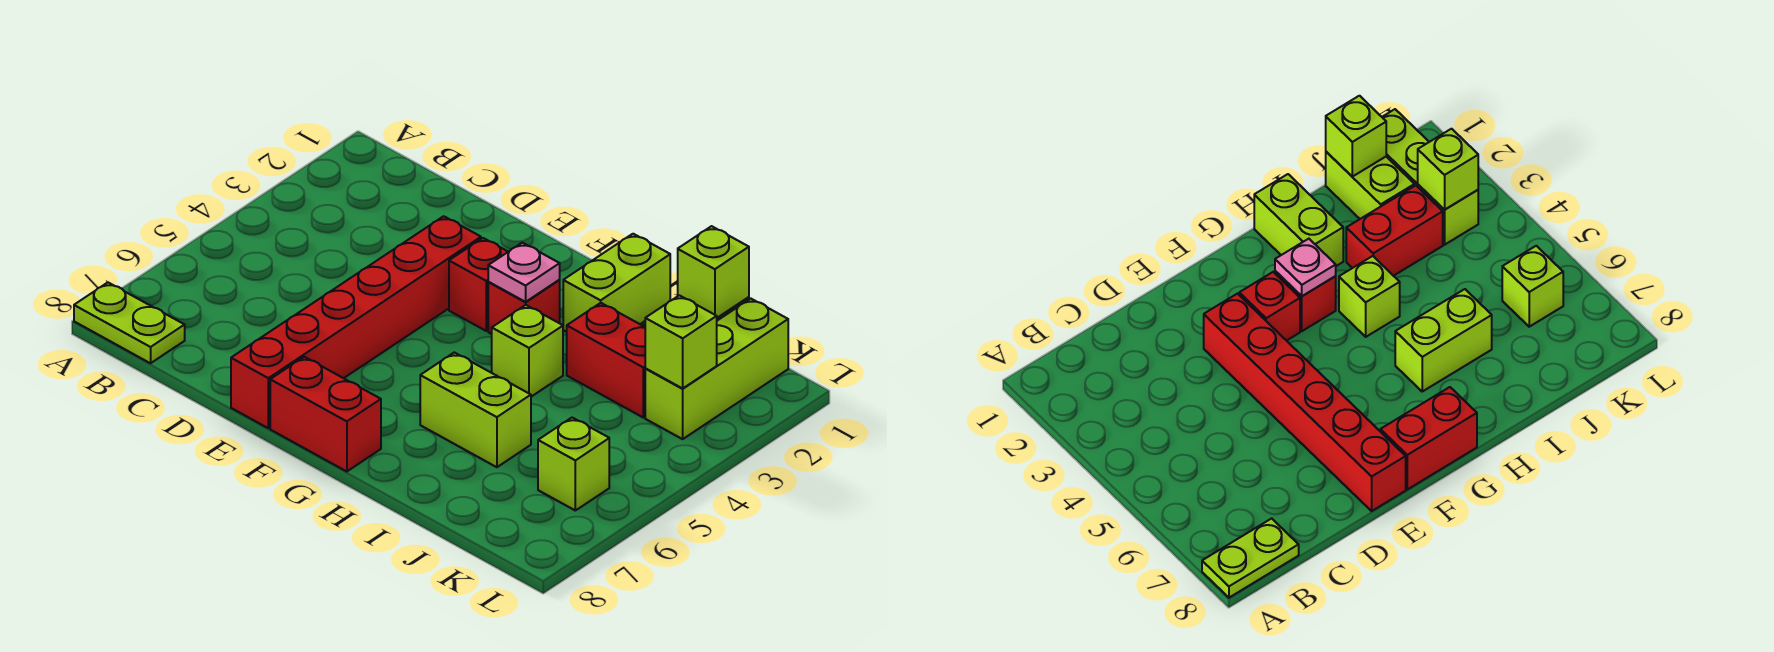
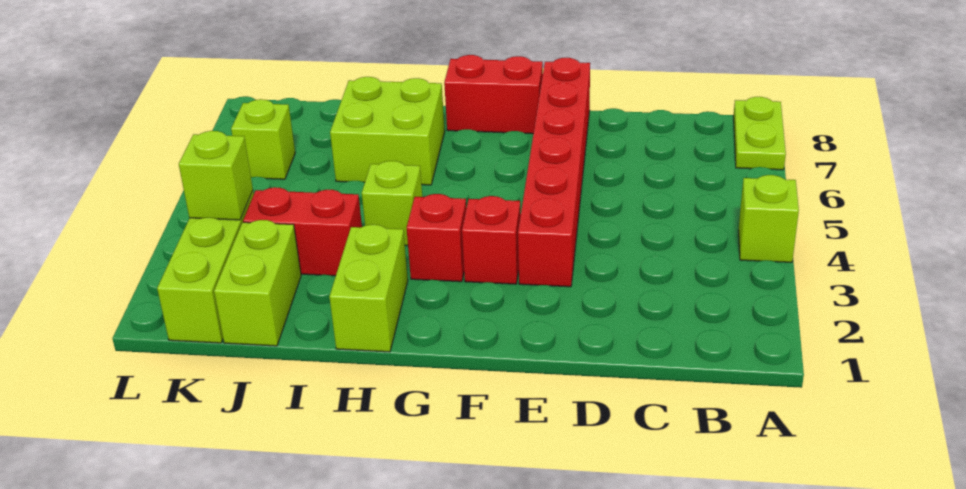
lime 1x2 plate [74,283,185,363] -> lime 1x2 plate turned to [734,97,786,170]
pink 1x1 plate [488,243,560,302] -> none
lime 1x2 brick [420,352,531,467] -> lime 2x2 brick [330,77,445,185]
lime 1x1 brick [678,226,749,318] -> lime 1x1 brick moved to [739,175,799,262]

